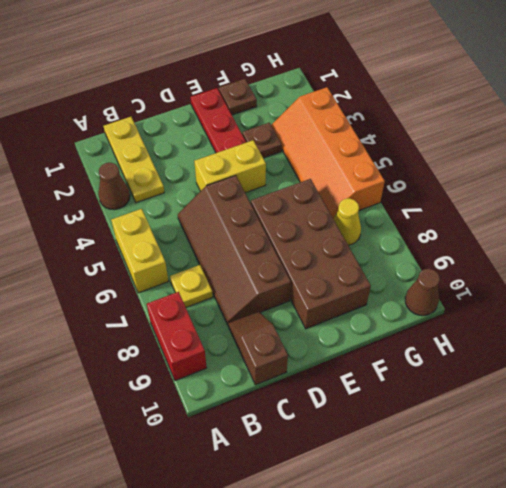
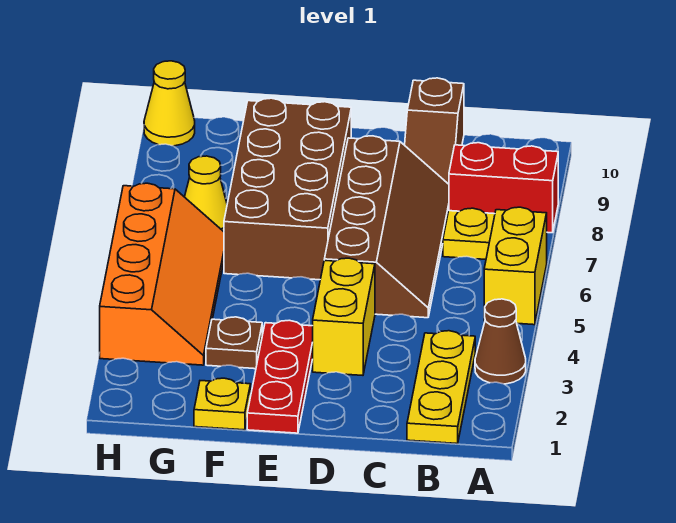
red 1x2 brick [147,292,207,381] -> red 1x2 brick turned to [449,143,558,233]
yellow 1x2 brick [194,140,266,193] -> yellow 1x2 brick turned to [313,258,375,375]
brown 1x1 plate [219,79,257,115] -> yellow 1x1 plate [194,378,251,430]
brown 1x1 cone [405,269,440,316] -> yellow 1x1 cone [144,61,195,146]

